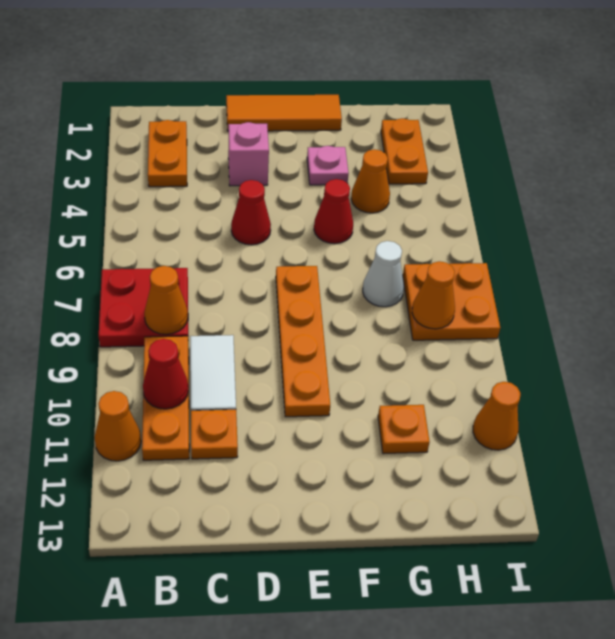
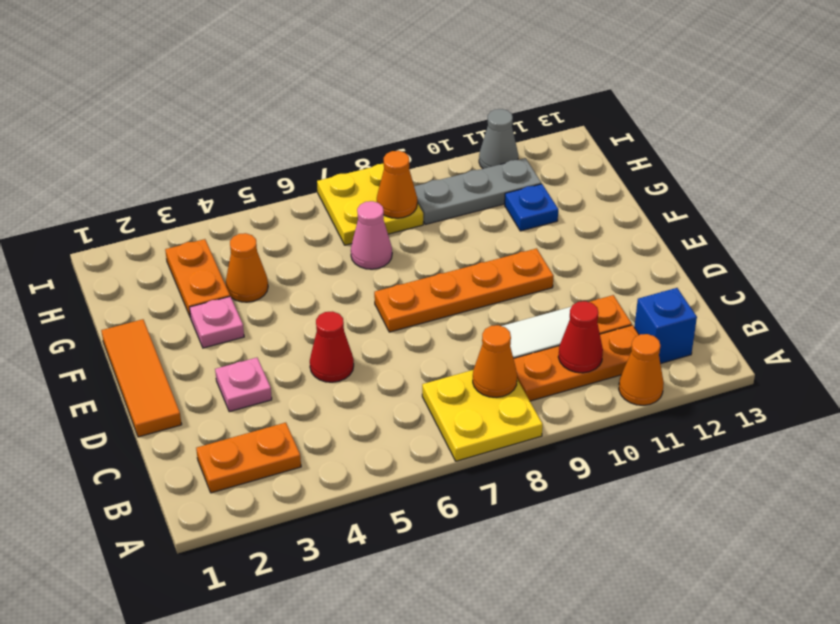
red 2x2 plate [99,268,188,347] -> yellow 2x2 plate [422,370,543,461]
none -> blue 1x1 brick [634,288,697,364]
pink 1x1 brick [228,122,269,186] -> pink 1x1 plate [215,358,272,412]
red 1x1 cone [314,179,353,244] -> none
white 1x1 cone [363,241,404,307] -> pink 1x1 cone [351,201,392,269]
orange 1x1 plate [378,405,430,454] -> blue 1x1 plate [505,184,558,231]
orange 1x2 plate [381,118,428,184] -> orange 1x2 plate turned to [165,239,230,318]
orange 2x2 plate [403,263,500,340] -> yellow 2x2 plate [317,164,423,245]
none -> grey 1x3 plate [414,158,541,225]
orange 1x1 cone [473,382,520,450] -> grey 1x1 cone [479,109,518,169]

